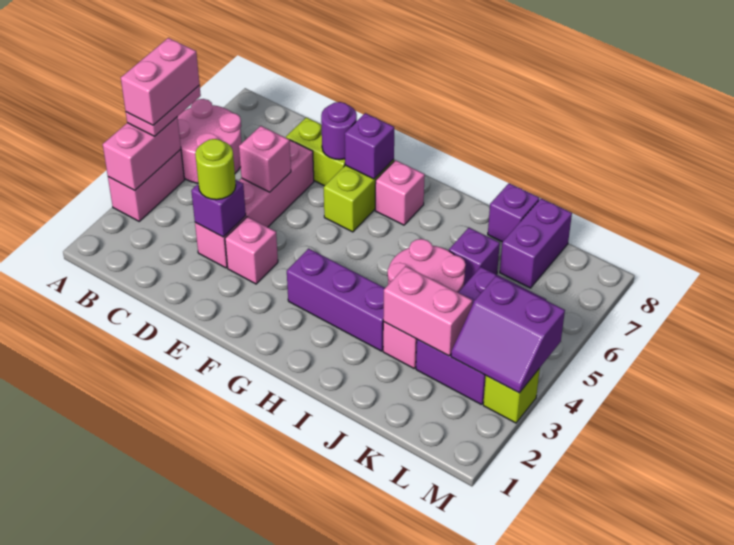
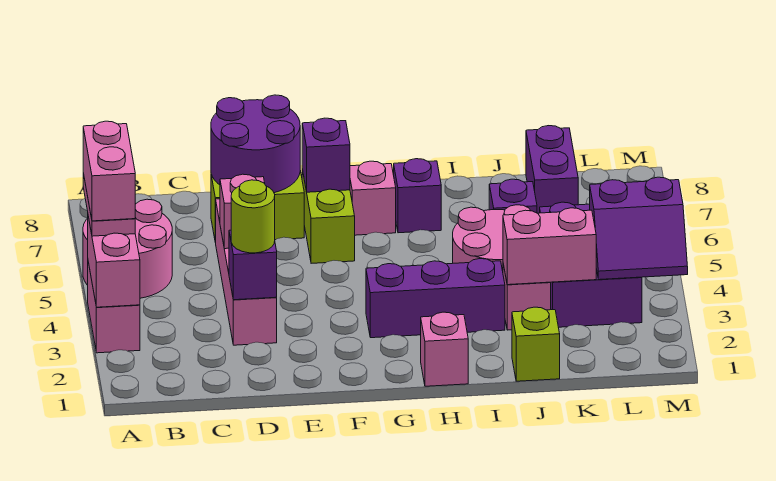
pink 1x1 brick [225,217,278,284] -> pink 1x1 brick moved to [421,312,468,386]
purple 1x1 round brick [321,102,357,160] -> purple 2x2 round brick [211,95,300,193]
purple 1x1 brick [488,183,539,242] -> purple 1x1 brick moved to [394,159,441,233]
lime 1x1 brick [483,368,540,423] -> lime 1x1 brick moved to [512,307,560,381]

